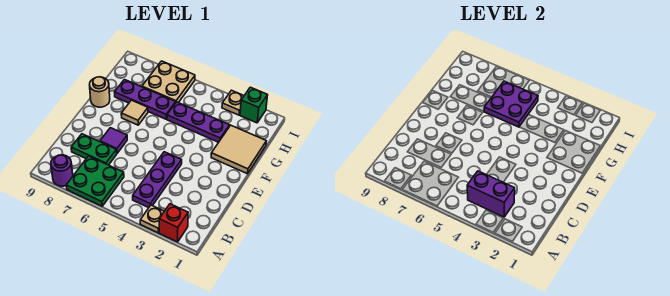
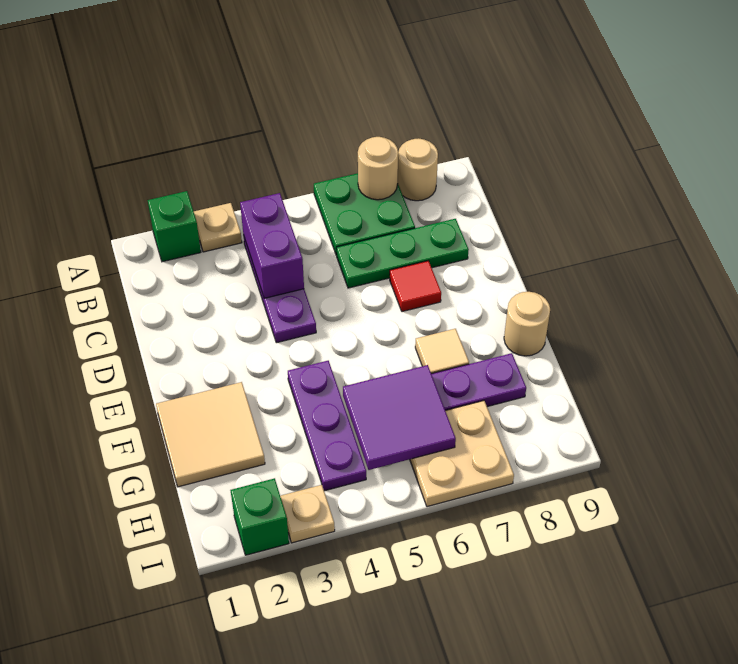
red 1x1 brick [159,204,188,242] -> green 1x1 brick [148,191,201,262]
none -> tan 1x1 round brick [358,137,398,200]
purple 1x1 round brick [51,155,73,186] -> tan 1x1 round brick [398,138,438,201]
purple 1x2 brick [467,171,515,217] -> purple 1x2 brick turned to [240,193,304,298]
green 1x2 plate [71,134,117,165] -> green 1x3 plate [336,219,469,288]
purple 1x1 tile [100,128,127,153] -> red 1x1 tile [390,261,441,312]
purple 1x3 plate [167,102,230,142] -> purple 1x3 plate turned to [288,361,366,491]
purple 2x2 plate [484,81,538,127] -> purple 2x2 tile [343,365,456,470]

